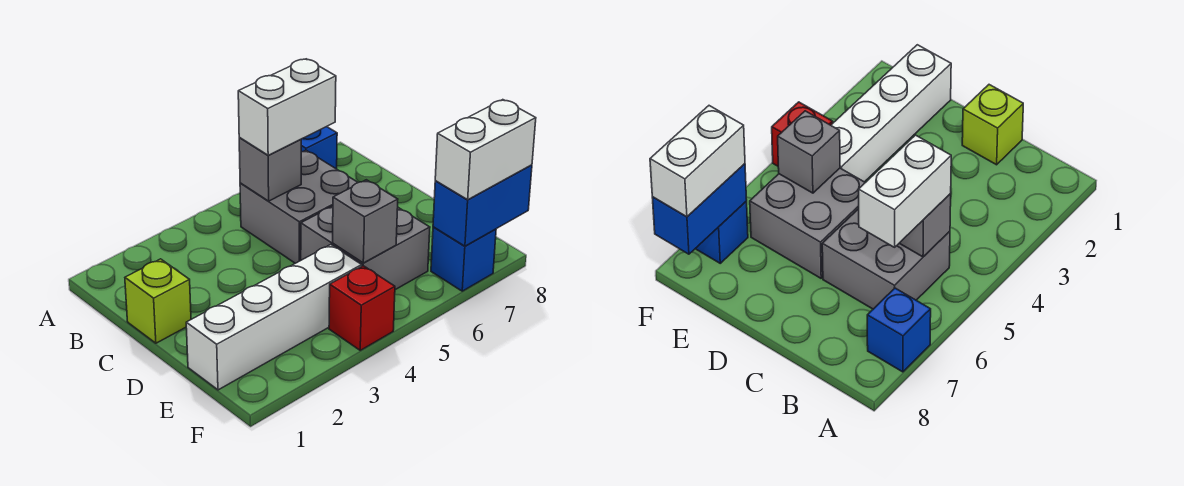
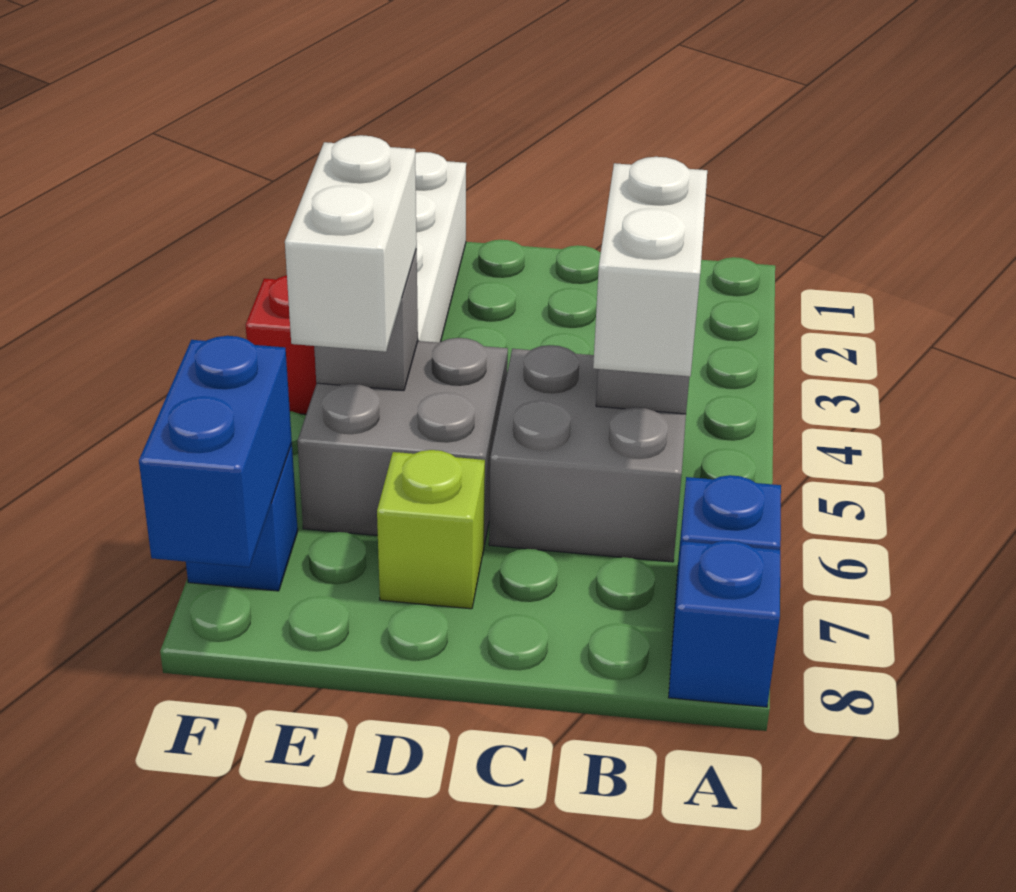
none -> blue 1x1 brick [668,540,780,707]
lime 1x1 brick [125,259,191,343] -> lime 1x1 brick moved to [377,450,485,609]
white 1x2 brick [435,100,536,200] -> white 1x2 brick moved to [285,135,417,352]

